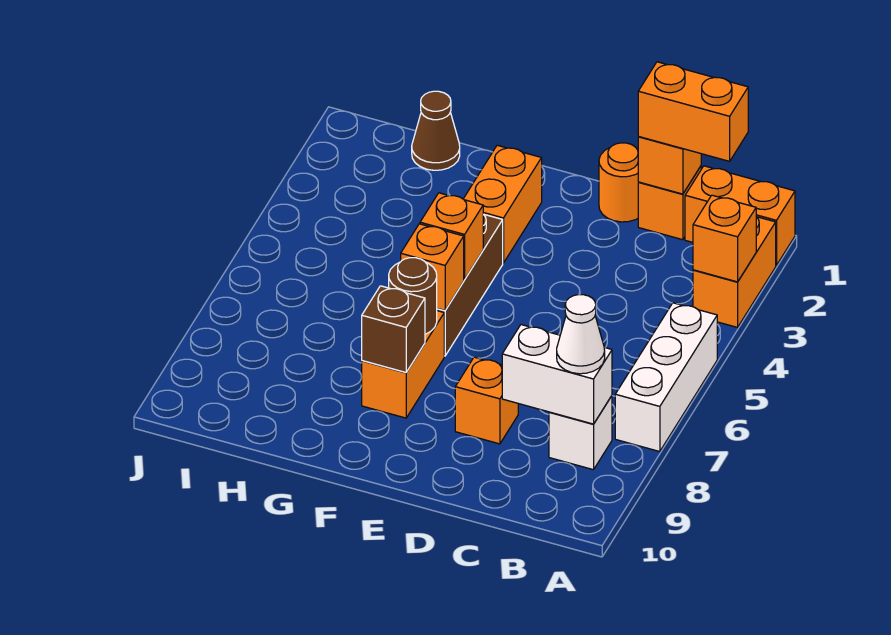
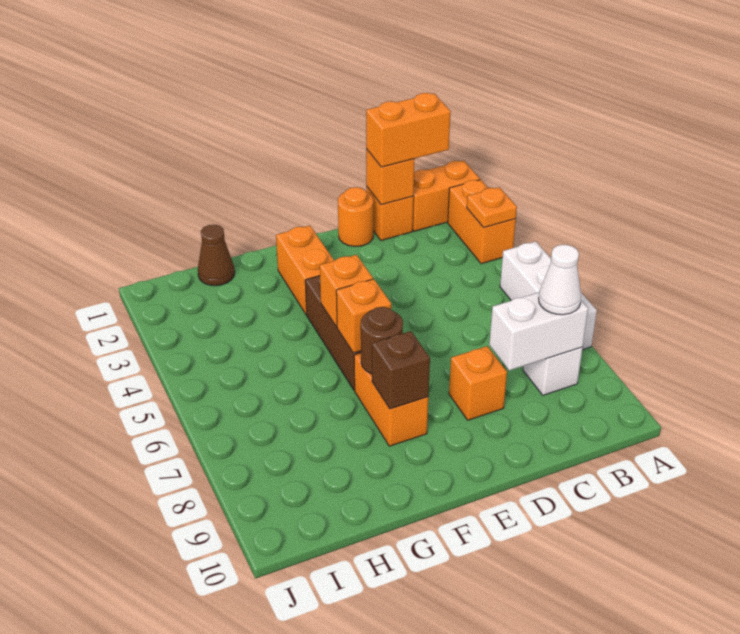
orange 1x1 brick [693,195,756,282] -> orange 1x1 plate [467,187,517,228]

